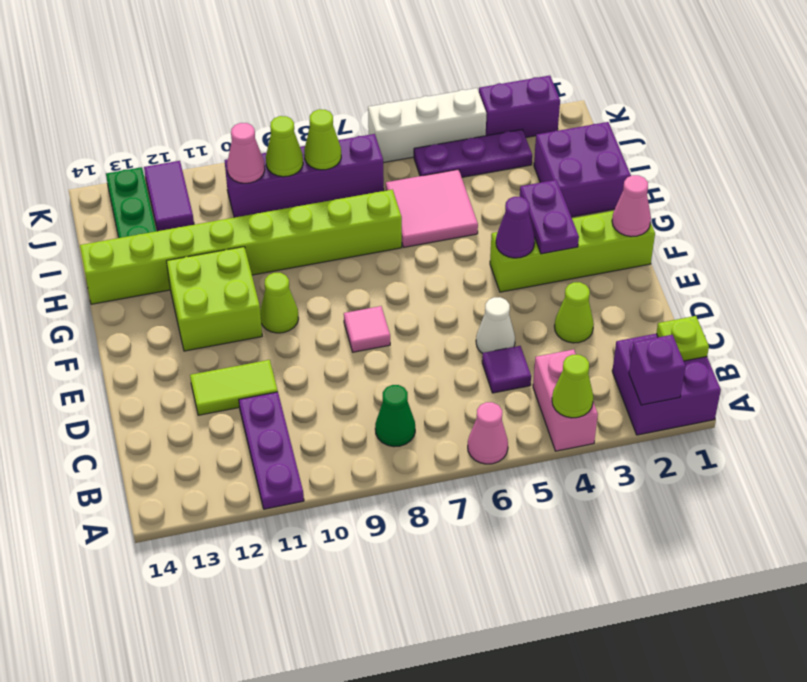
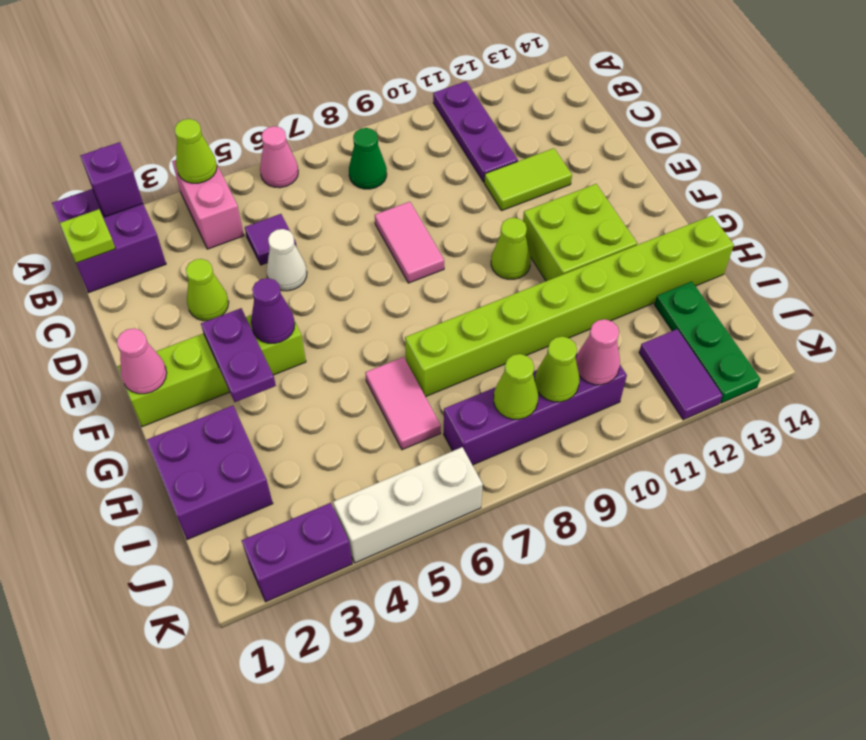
pink 1x1 tile [344,306,390,352] -> pink 1x2 tile [375,202,444,283]
pink 2x2 tile [386,169,478,247] -> pink 1x2 tile [365,357,441,450]
purple 1x3 plate [414,130,532,177] -> none

